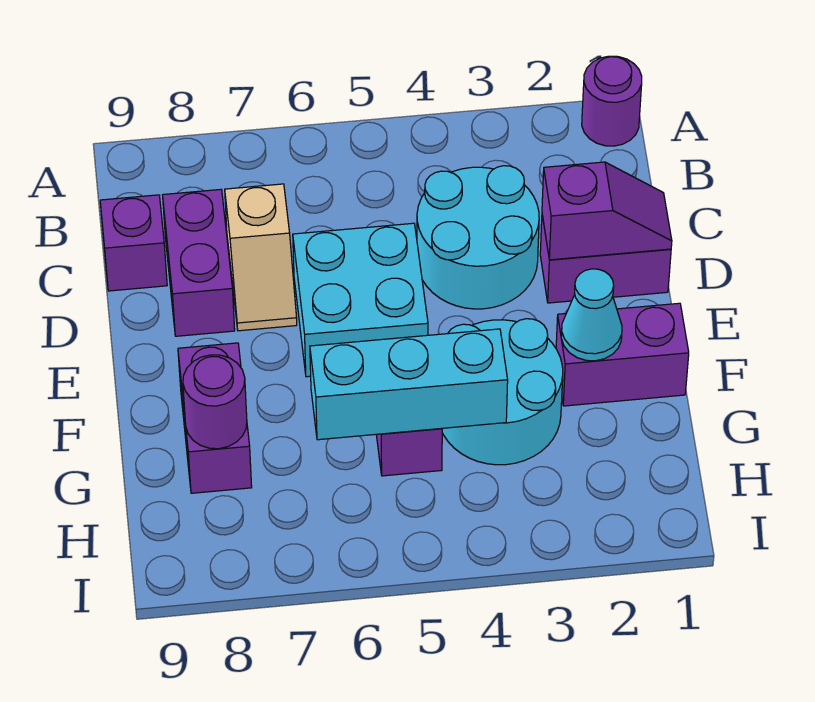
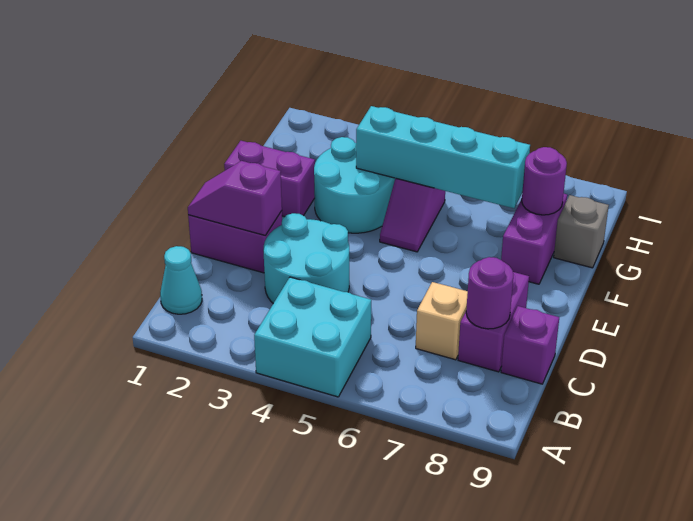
purple 1x1 round brick [582,56,642,146] -> purple 1x1 round brick moved to [466,257,513,329]
cyan 2x2 brick [293,223,428,377] -> cyan 2x2 brick moved to [254,277,371,397]
cyan 1x1 cone [561,269,622,361] -> cyan 1x1 cone moved to [160,246,202,314]
cyan 1x3 brick [310,329,508,440] -> cyan 1x4 brick [356,106,530,208]
none -> grey 1x1 brick [554,195,609,268]

